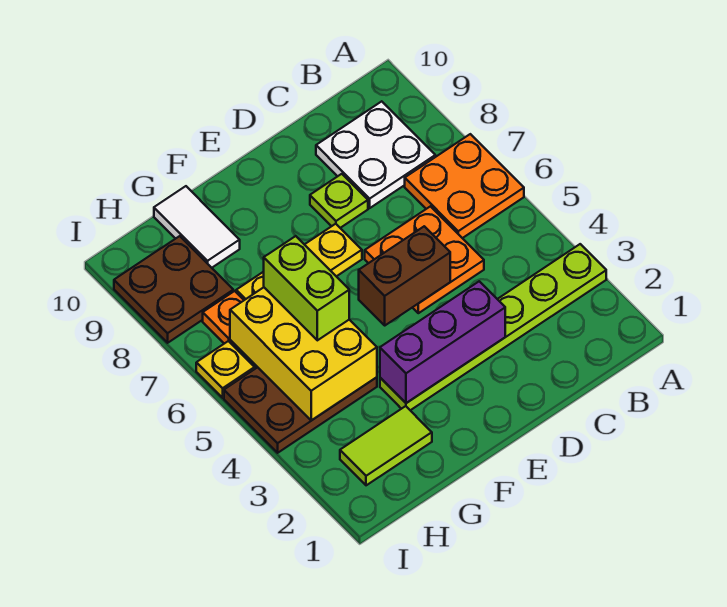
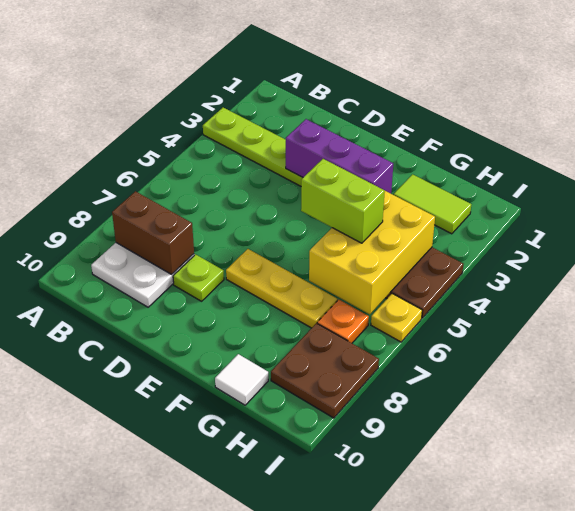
orange 2x2 plate [405,134,524,238] -> none
orange 2x2 plate [365,206,484,313] -> none
brown 1x2 brick [359,226,450,325] -> brown 1x2 brick moved to [112,191,194,274]
lime 1x2 brick [264,236,349,340] -> lime 1x2 brick turned to [301,159,385,243]
white 1x2 tile [154,186,240,268] -> white 1x1 tile [215,354,268,405]

